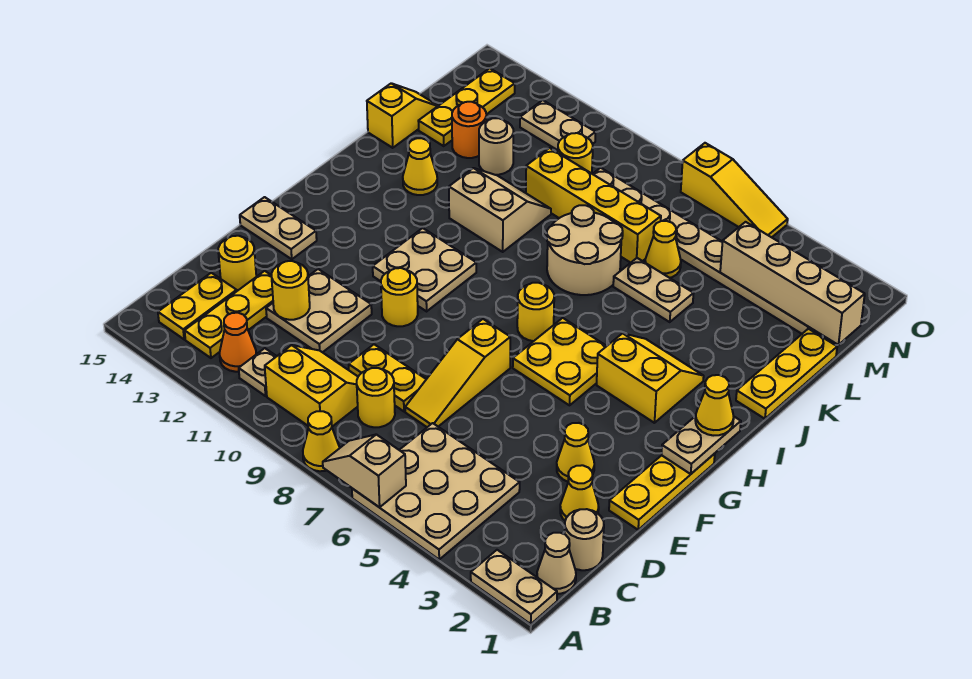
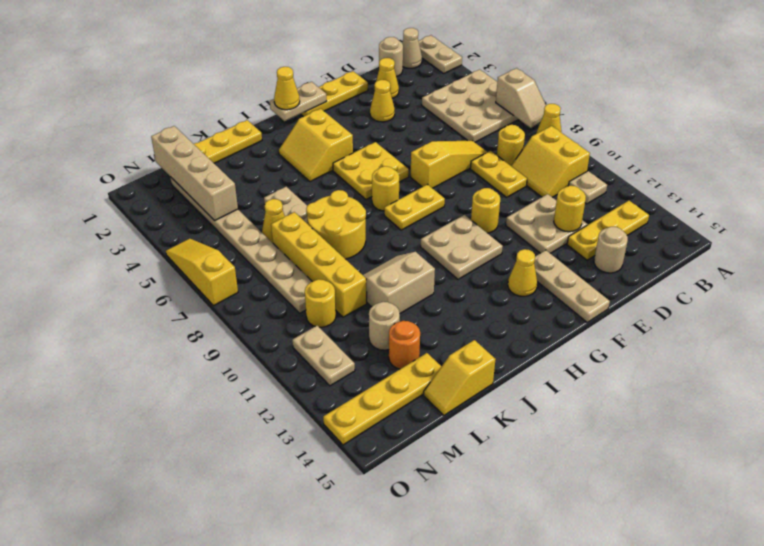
orange 1x1 cone [220,313,256,372] -> none
yellow 1x2 plate [158,273,237,339] -> yellow 1x2 plate moved to [384,184,445,230]
yellow 1x1 round brick [218,236,256,291] -> tan 1x1 round brick [594,227,628,273]
tan 1x2 plate [240,197,317,259] -> tan 1x3 plate [534,250,610,322]
tan 2x2 round brick [547,205,623,295] -> yellow 2x2 round brick [306,190,366,259]
tan 2x2 slope [449,168,551,252] -> tan 2x2 slope turned to [363,252,435,313]
yellow 1x1 cone [403,138,437,195] -> yellow 1x1 cone moved to [508,249,537,296]
yellow 1x3 plate [418,68,515,146] -> yellow 1x4 plate [323,353,442,445]

